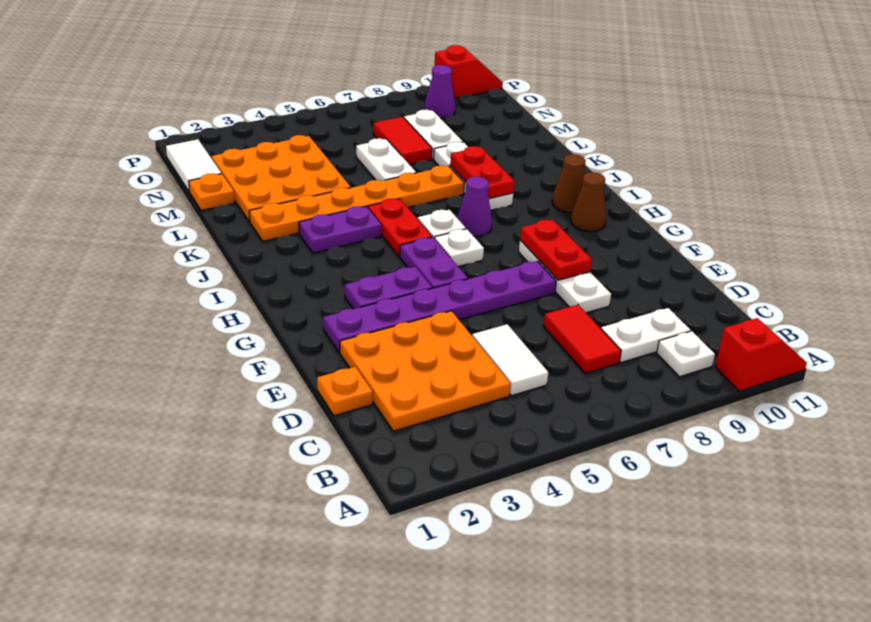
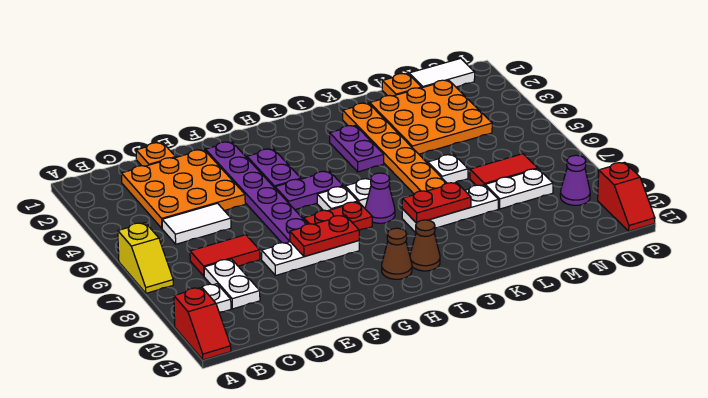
none -> yellow 1x2 slope [118,223,173,293]
red 1x2 plate [368,198,432,256] -> red 1x2 plate moved to [304,202,372,230]
white 1x2 plate [356,138,416,181] -> white 1x1 plate [428,154,468,183]

